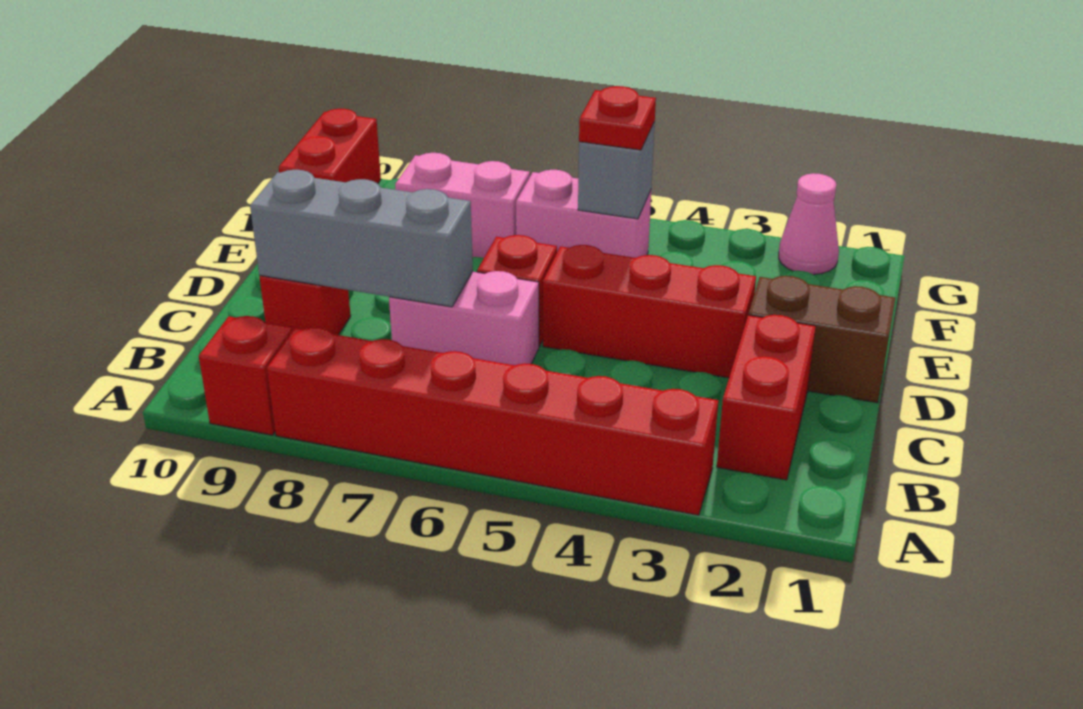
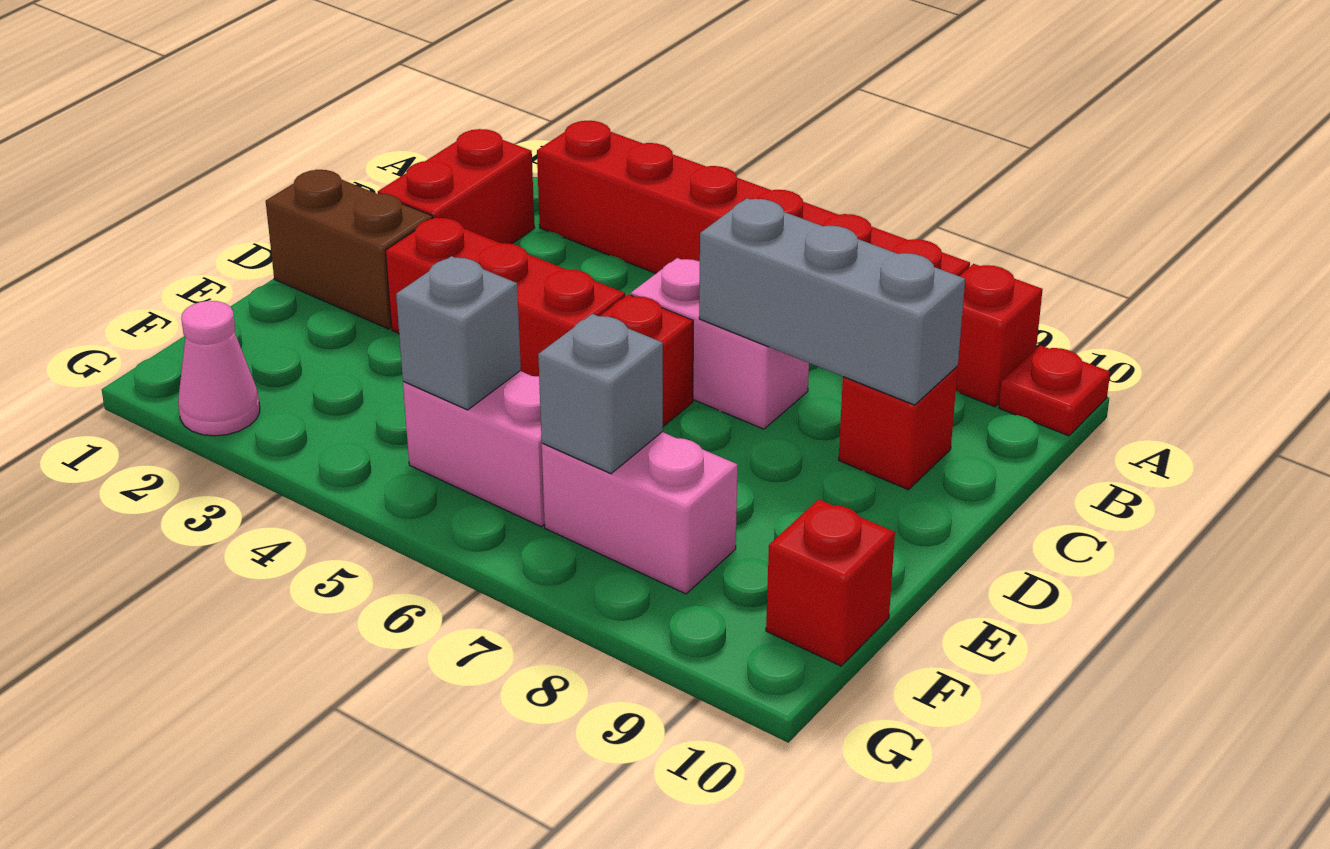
red 1x1 plate [579,86,656,150] -> red 1x1 plate moved to [999,345,1110,436]
none -> grey 1x1 brick [538,314,663,474]
red 1x2 brick [279,109,381,183] -> red 1x1 brick [766,499,895,666]

